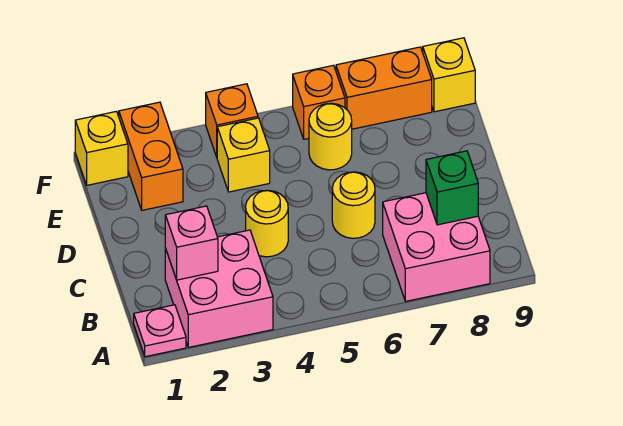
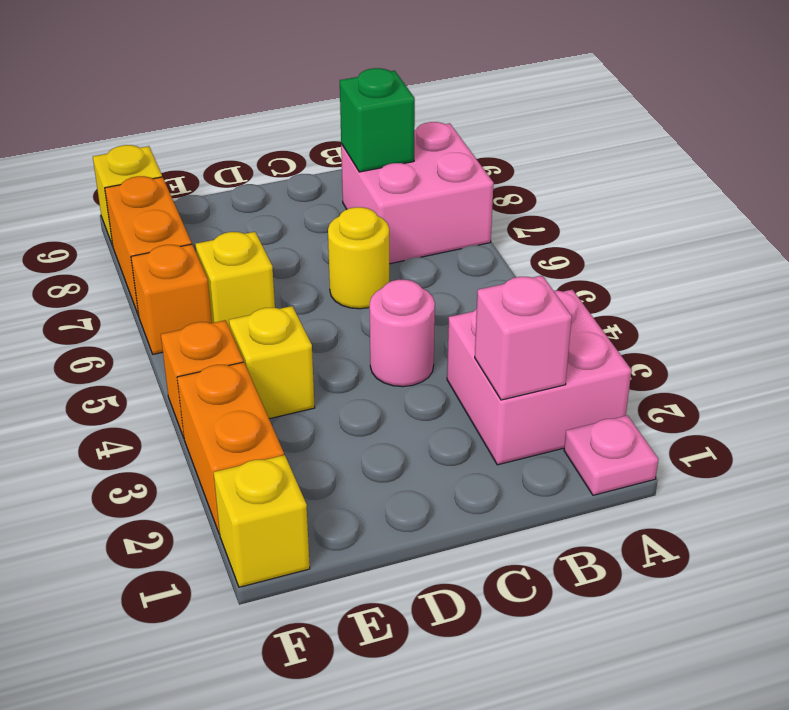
yellow 1x1 round brick [246,190,288,257] -> pink 1x1 round brick [370,280,435,387]
orange 1x2 brick [119,102,183,210] -> orange 1x2 brick turned to [177,362,284,534]
yellow 1x1 round brick [309,103,352,170] -> yellow 1x1 brick [195,232,275,328]

